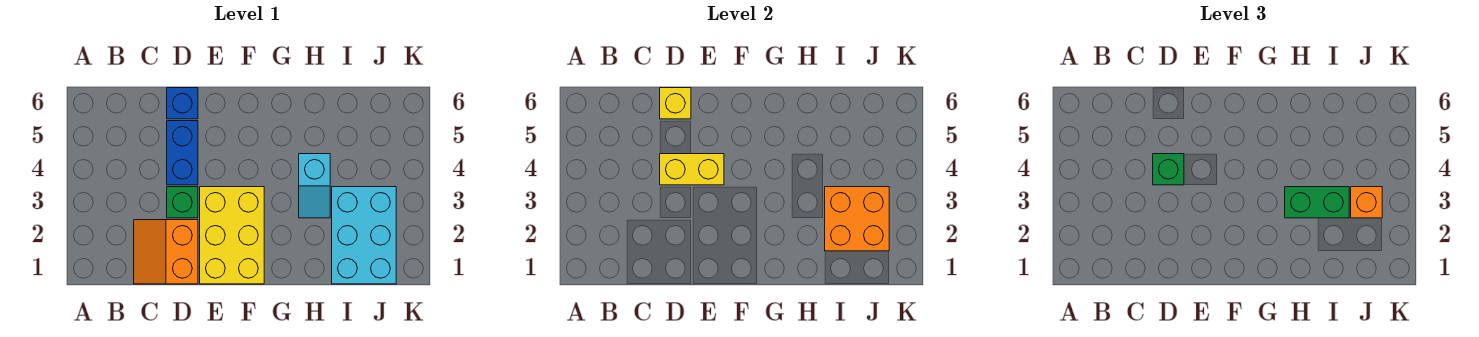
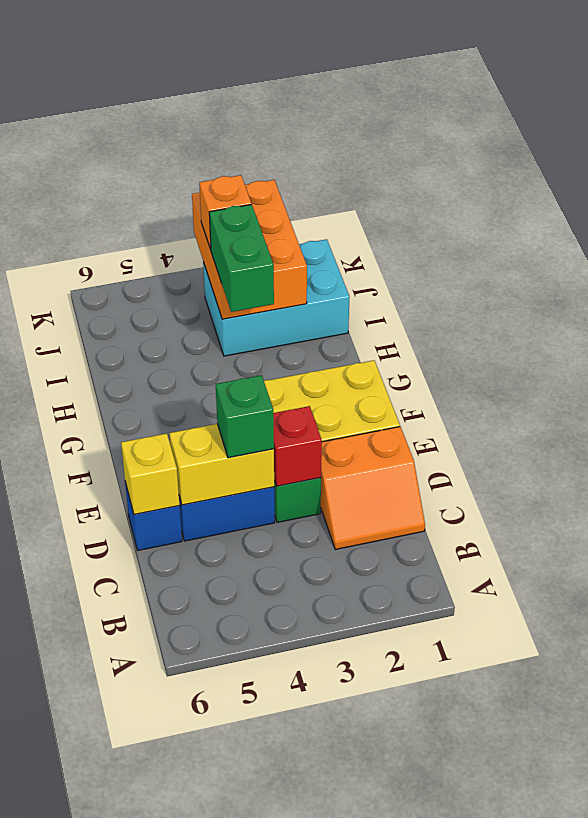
none -> red 1x1 brick [273,406,322,486]
yellow 1x2 brick [660,154,724,185] -> yellow 1x2 brick turned to [169,424,274,505]
cyan 1x2 slope [299,154,330,218] -> none
orange 2x2 brick [825,187,889,251] -> orange 2x3 brick [192,180,307,319]

